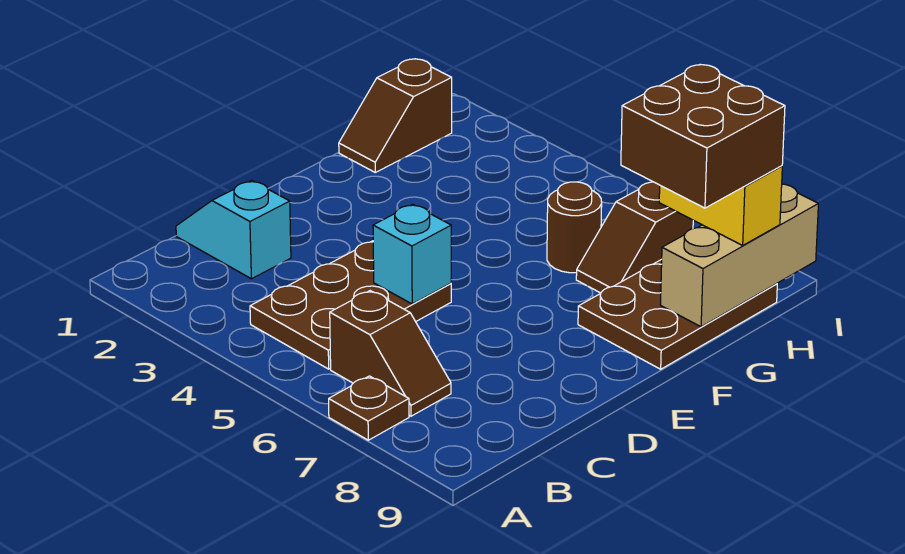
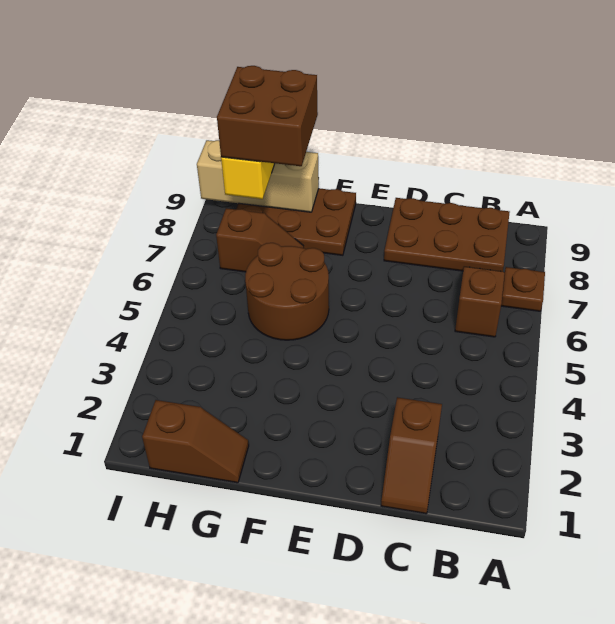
brown 2x3 plate [250,241,451,369] -> brown 2x3 plate moved to [384,198,510,271]
cyan 1x2 slope [176,180,291,279] -> brown 1x2 slope [381,397,442,514]
cyan 1x1 brick [373,204,451,304] -> none
brown 1x1 round brick [547,182,602,273] -> brown 2x2 round brick [245,243,329,340]

